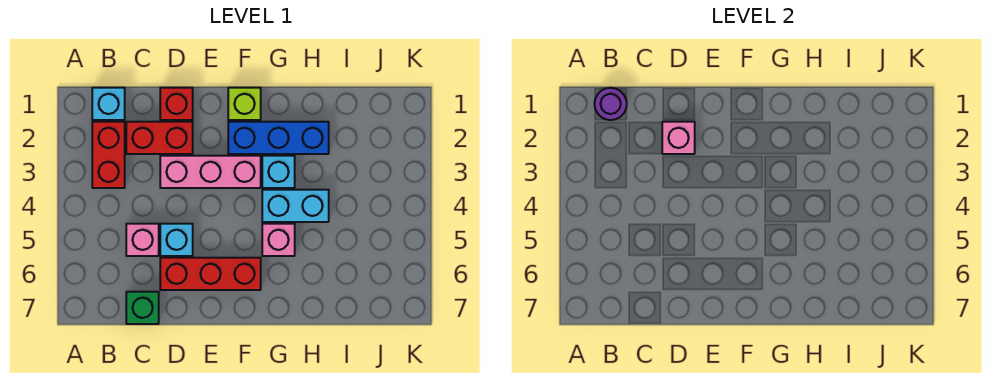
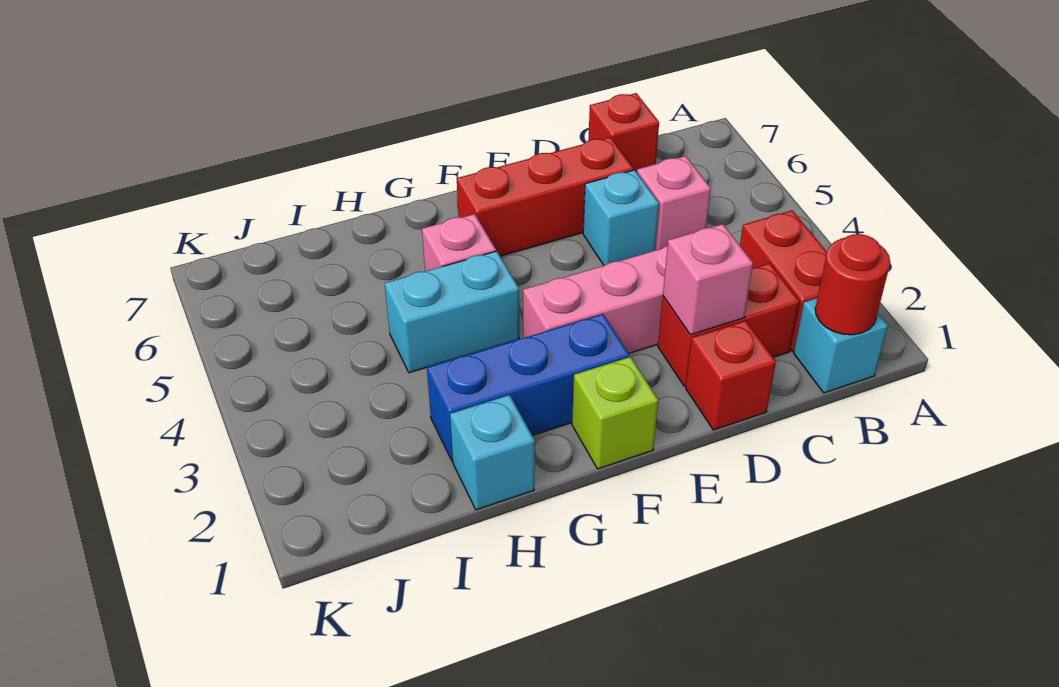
purple 1x1 round brick [595,88,627,120] -> red 1x1 round brick [815,234,890,335]
green 1x1 brick [126,292,159,324] -> red 1x1 brick [588,93,659,172]
cyan 1x1 brick [262,156,295,188] -> cyan 1x1 brick moved to [450,395,535,510]

